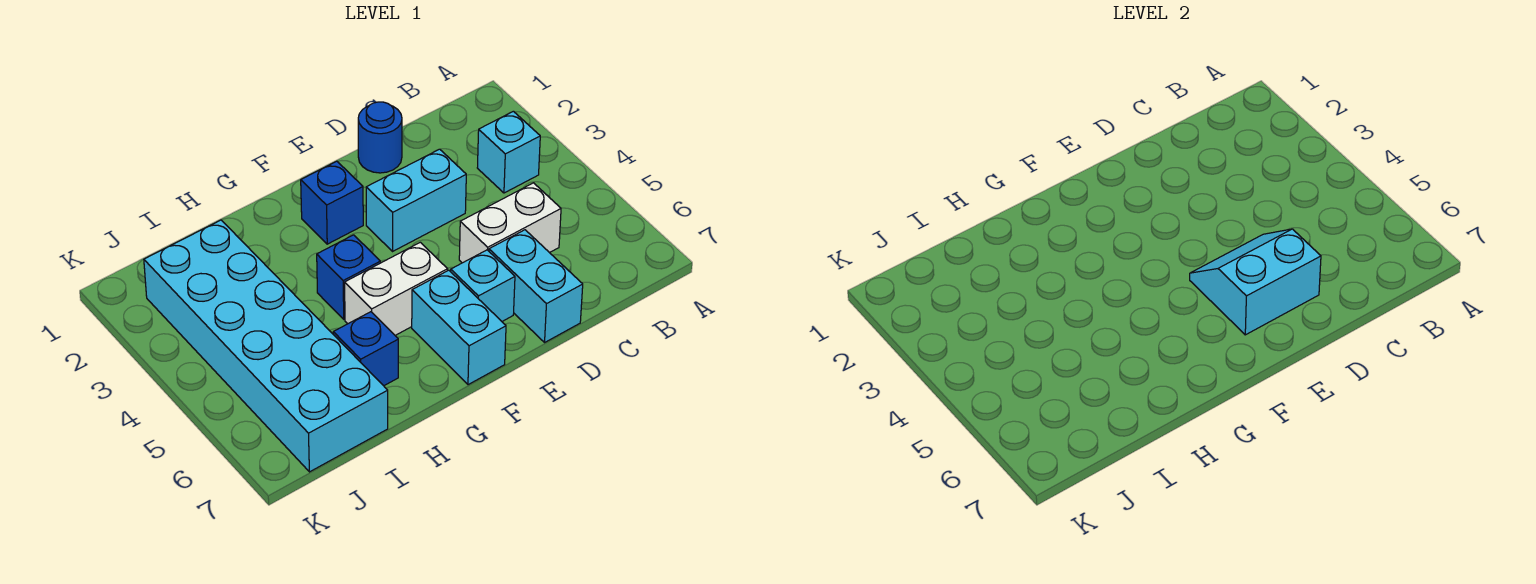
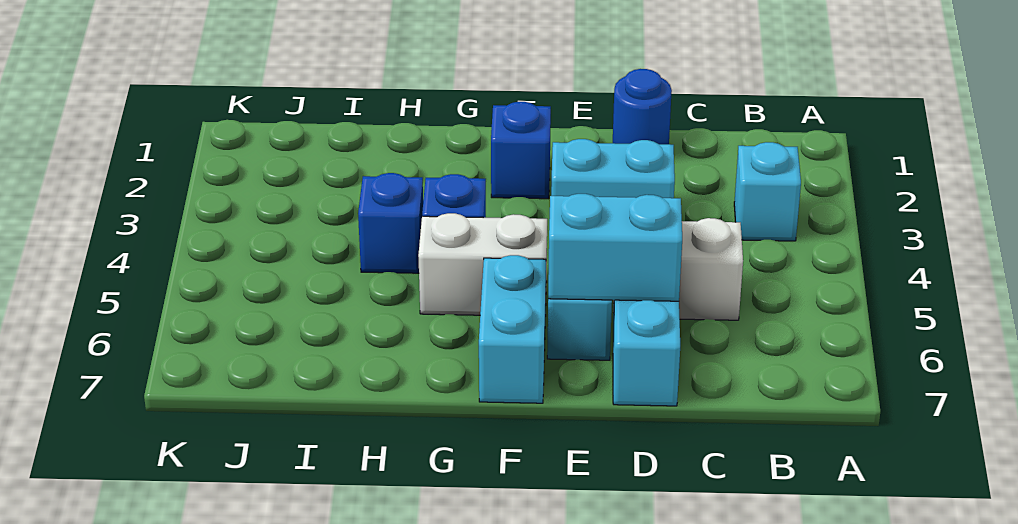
blue 1x1 brick [333,312,398,386] -> blue 1x1 brick moved to [358,173,423,273]
cyan 2x6 brick [144,220,388,472] -> none

